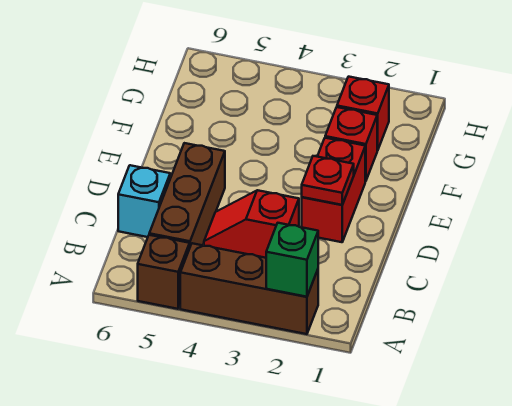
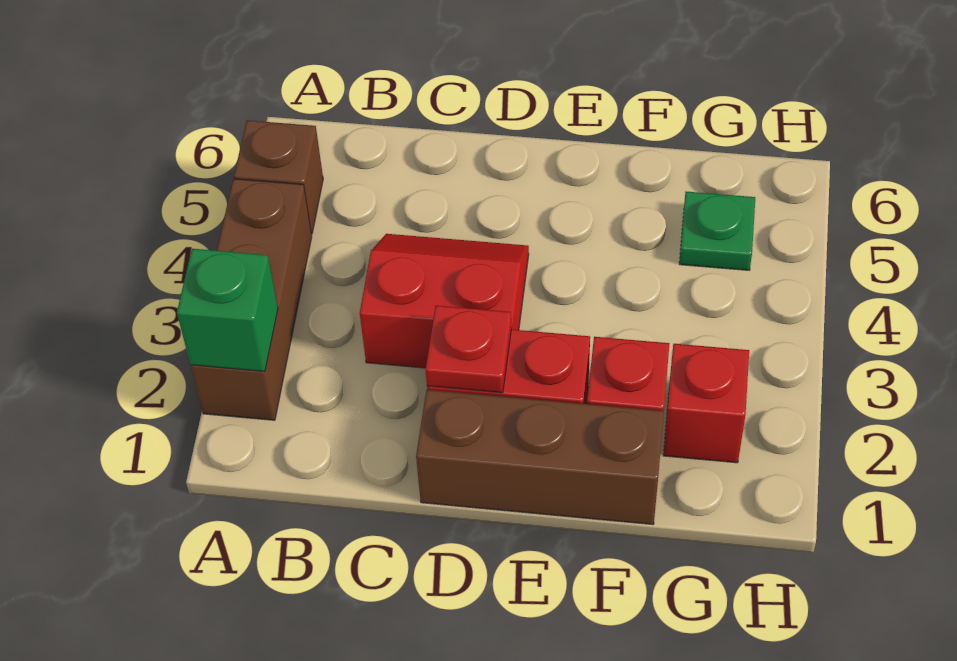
brown 1x3 brick [149,143,225,246] -> brown 1x3 brick moved to [416,390,664,525]
red 1x2 slope [204,190,299,258] -> red 2x2 slope [360,234,529,368]
cyan 1x1 brick [118,165,170,237] -> none
none -> green 1x1 plate [679,192,755,270]

